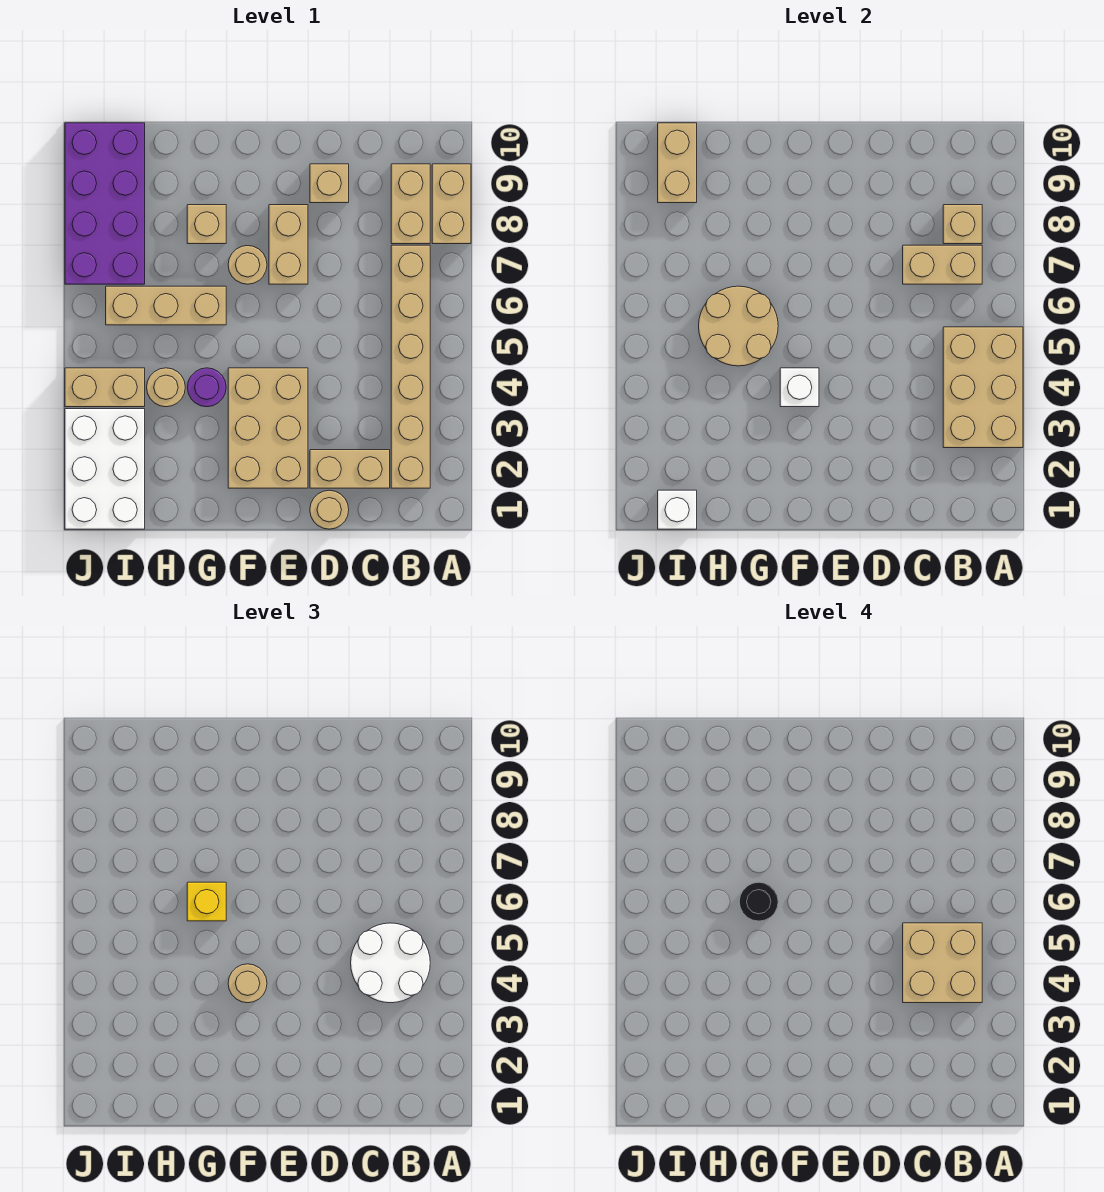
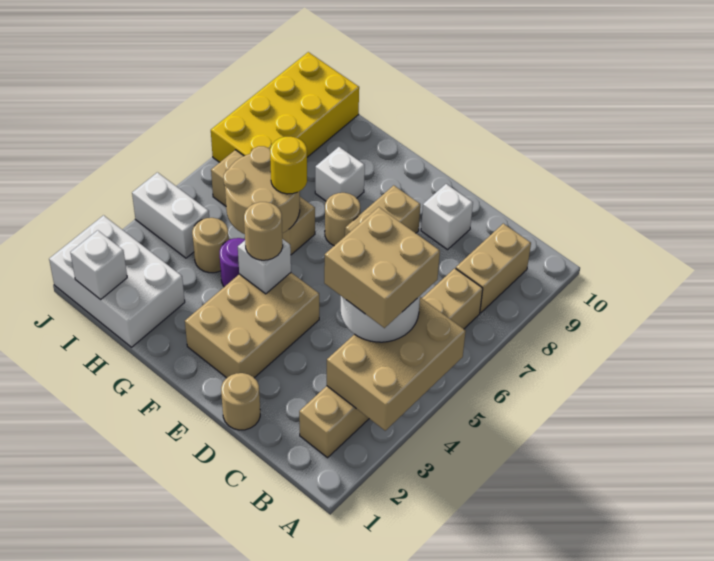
tan 1x2 brick [432,164,471,244] -> none
tan 1x2 brick [903,245,982,284] -> none
tan 1x1 brick [943,205,982,244] -> none
tan 1x2 brick [310,450,390,488] -> none
tan 1x1 brick [310,164,349,203] -> white 1x1 brick [421,184,473,250]
yellow 1x1 brick [187,882,226,921] -> yellow 1x1 round brick [270,137,307,194]
black 1x1 round brick [739,882,778,921] -> none
tan 1x1 brick [187,205,226,244] -> white 1x1 brick [315,147,365,201]
white 2x3 brick [65,409,145,529] -> white 2x3 brick turned to [49,215,185,347]
tan 1x2 brick [65,368,145,407] -> white 1x2 brick [132,172,209,258]
purple 2x4 brick [65,123,145,284] -> yellow 2x4 brick [211,52,359,162]
tan 1x2 brick [658,123,697,203] -> none

